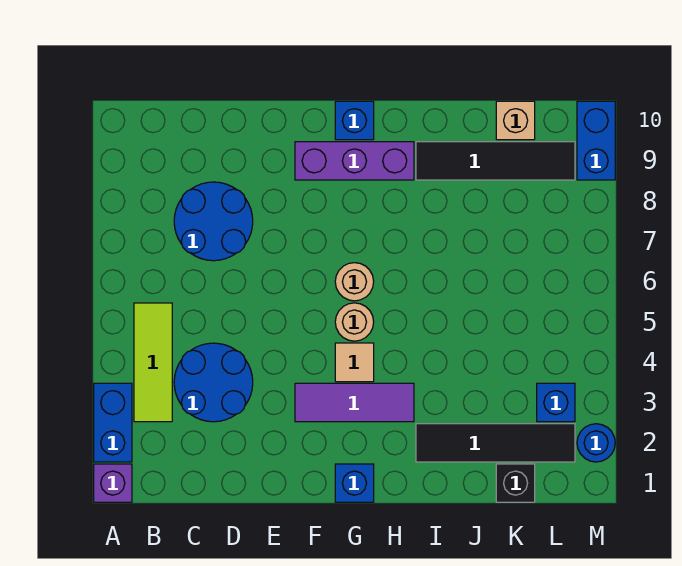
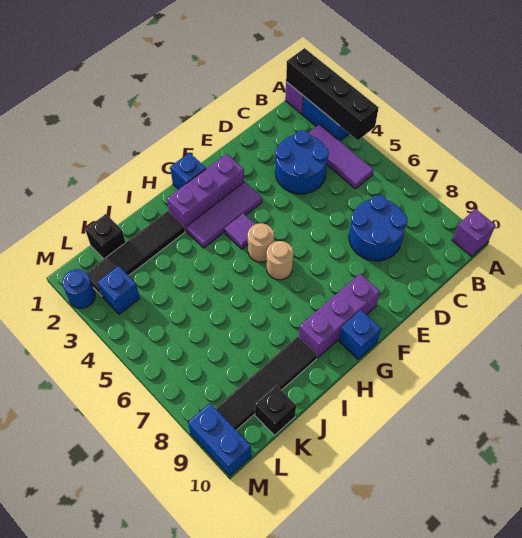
none -> black 1x4 brick [286,48,379,140]
none -> purple 1x1 brick [452,209,495,257]
lime 1x3 tile [134,303,172,422] -> purple 1x3 tile [309,125,374,189]
none -> purple 1x3 brick [167,154,244,231]
tan 1x1 tile [335,343,374,382] -> purple 1x1 tile [224,213,255,249]
tan 1x1 brick [496,101,535,140] -> black 1x1 brick [255,385,296,435]

